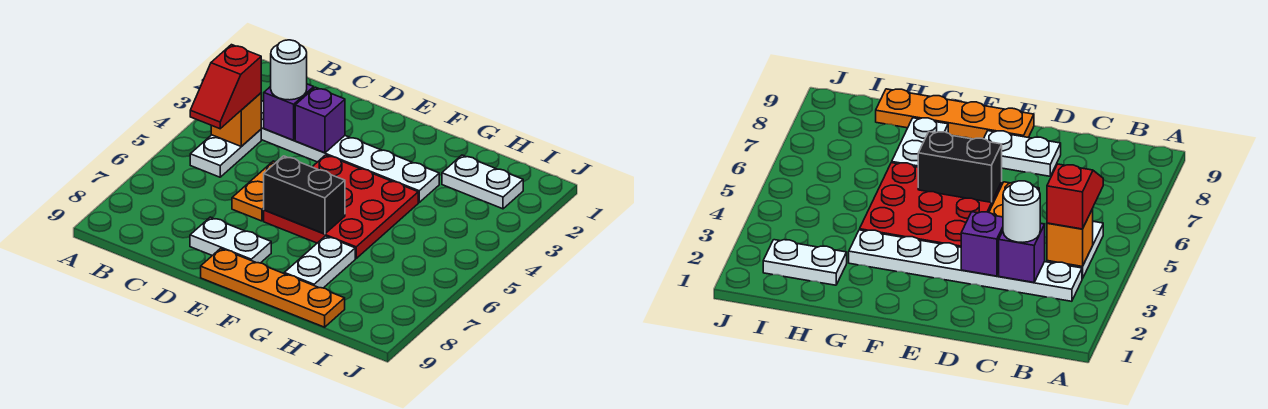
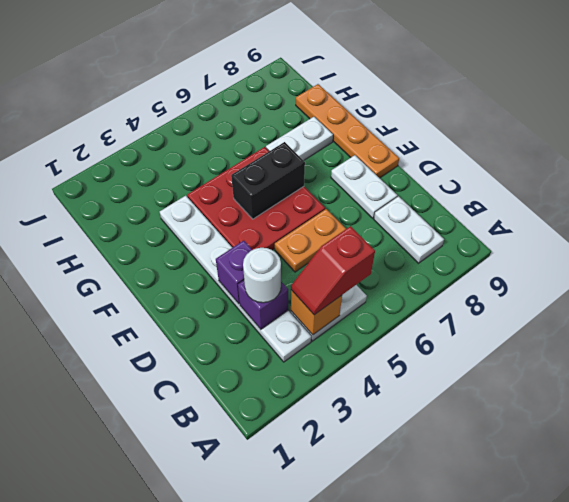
red 1x2 slope [190,45,261,129] -> red 1x2 slope turned to [291,226,375,315]
black 1x2 brick [264,156,345,234] -> black 1x2 brick turned to [231,142,305,219]
white 1x2 plate [442,155,523,209] -> white 1x2 plate moved to [374,196,444,263]

